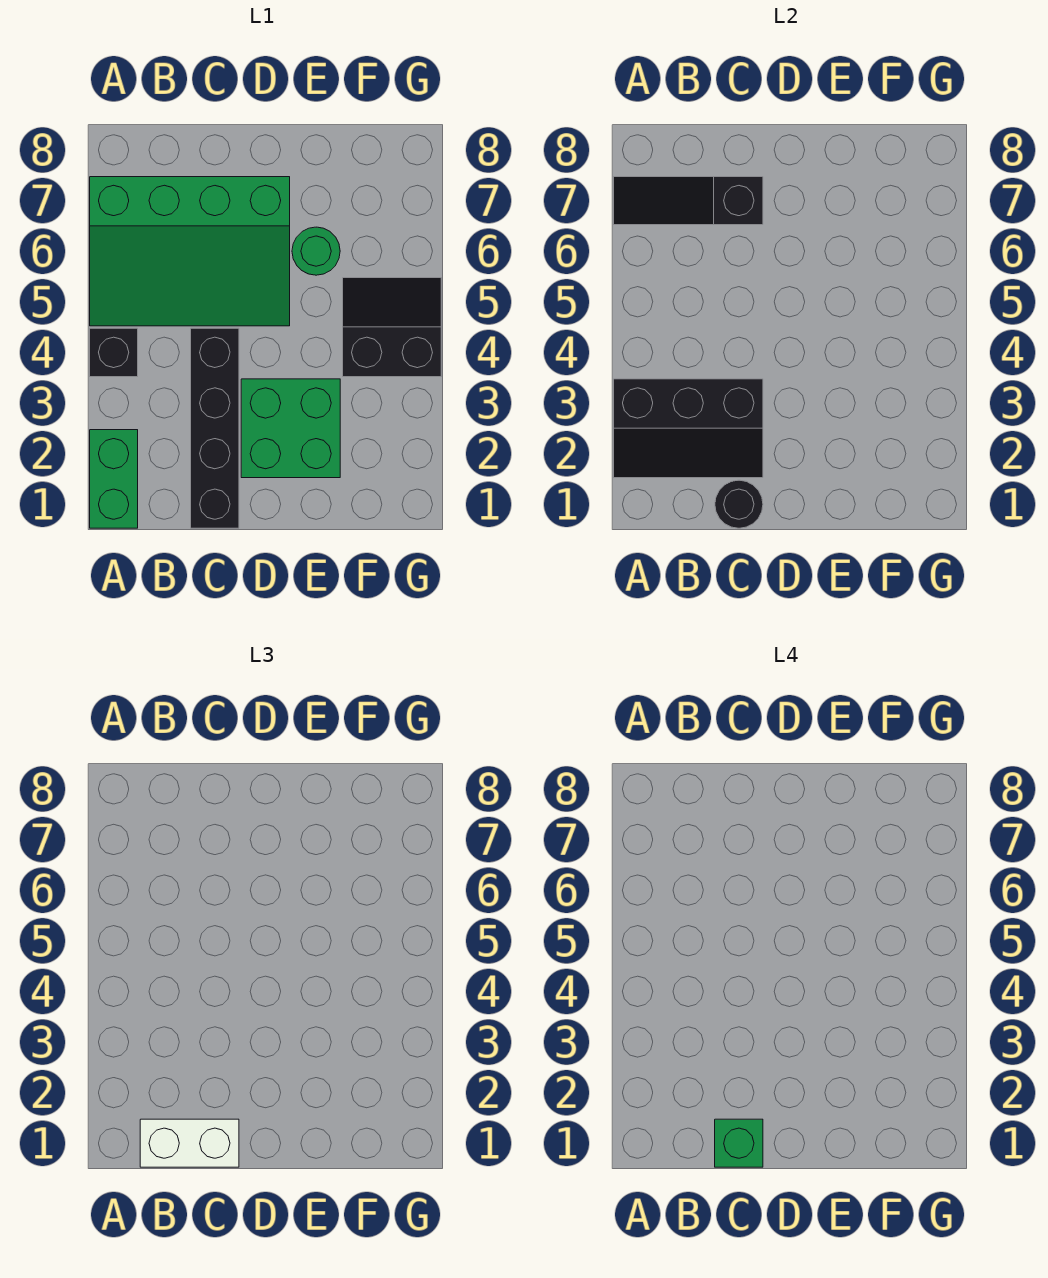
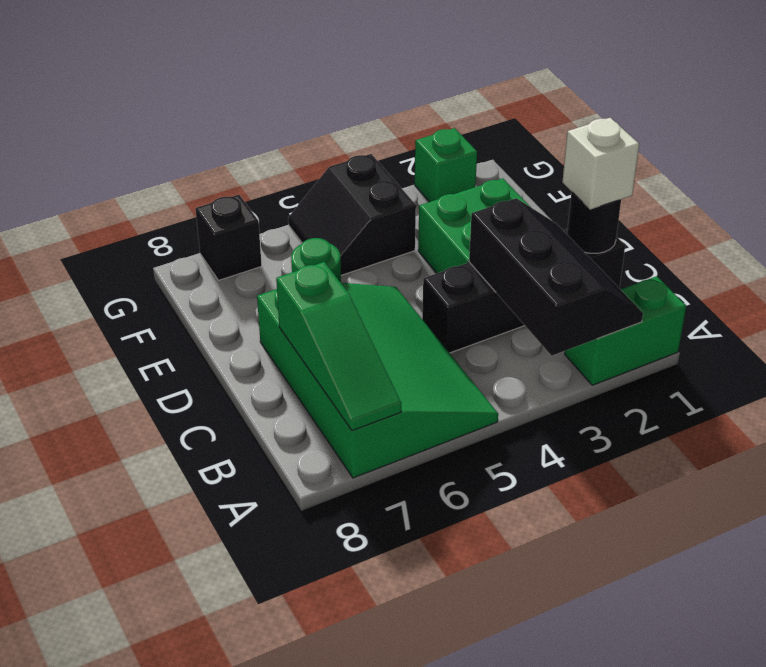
black 1x1 brick [90,328,138,377] -> black 1x1 brick moved to [195,195,262,280]
black 1x3 slope [614,177,763,225] -> green 1x3 slope [276,262,401,431]
white 1x2 brick [140,1119,239,1167] -> white 1x1 brick [562,118,639,210]
green 1x1 brick [715,1119,763,1167] -> green 1x1 brick moved to [415,128,477,202]

